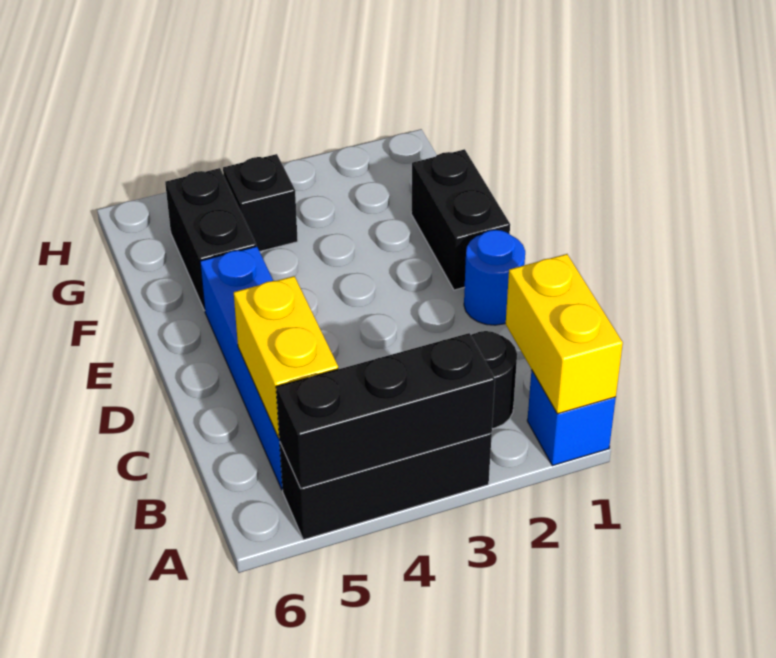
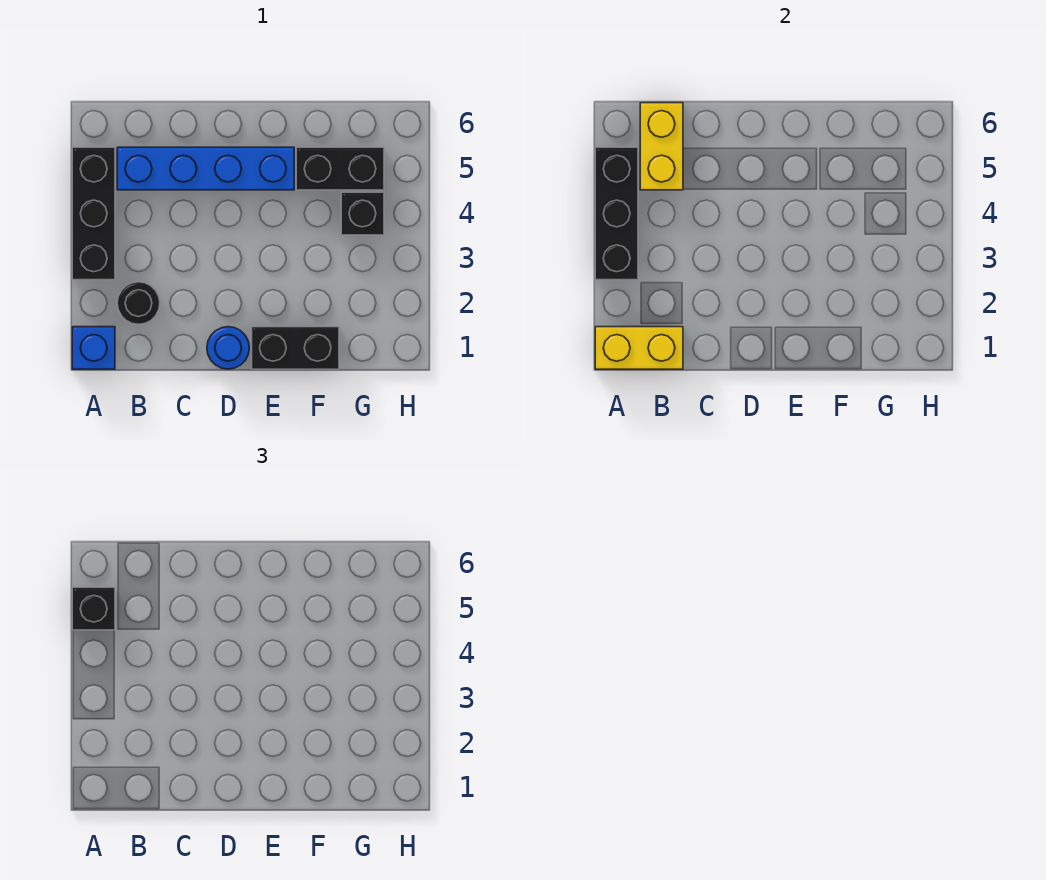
none -> black 1x1 brick [72,587,115,630]
yellow 1x2 brick [234,276,338,438] -> yellow 1x2 brick turned to [640,103,683,190]

